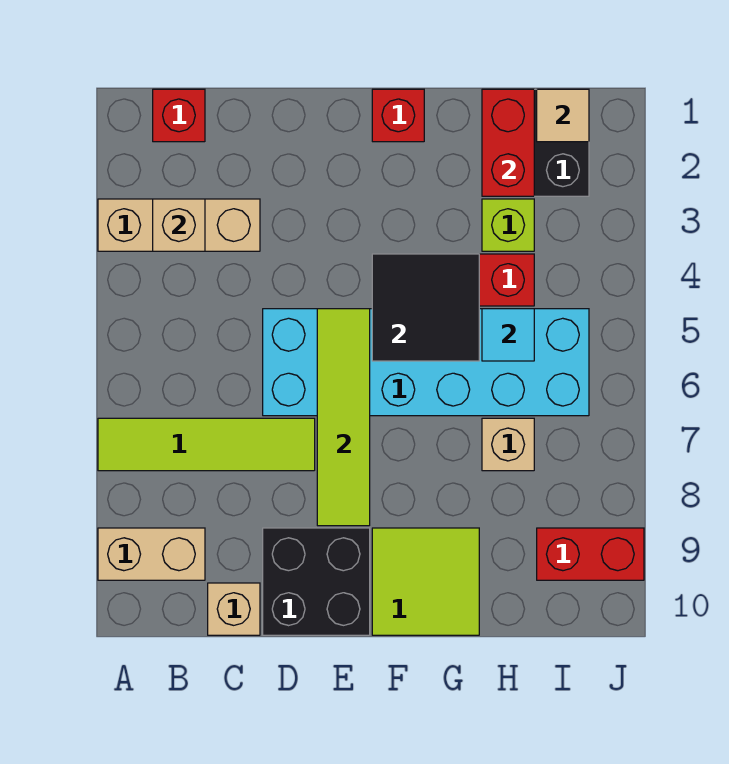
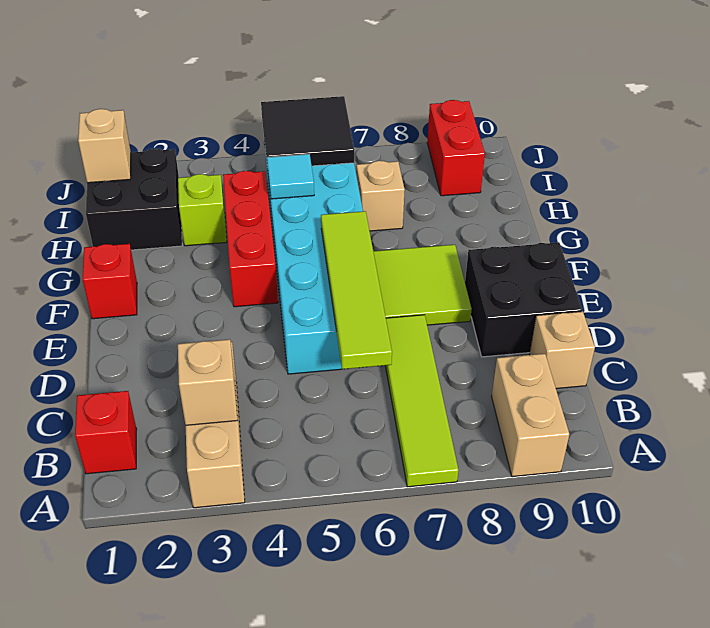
lime 1x4 tile [317,309,370,526] -> lime 1x4 tile turned to [321,211,392,369]
black 2x2 tile [372,254,479,361] -> black 2x2 tile moved to [261,96,354,166]
lime 2x2 tile [372,528,479,635] -> lime 2x2 tile moved to [373,245,472,325]
red 1x2 brick [482,89,534,196] -> none
tan 1x1 tile [537,89,589,142] -> tan 1x1 brick [78,109,131,183]

